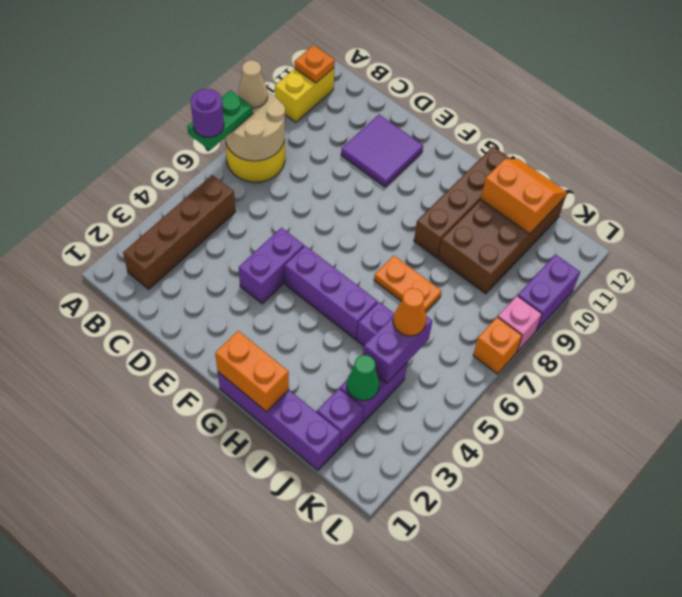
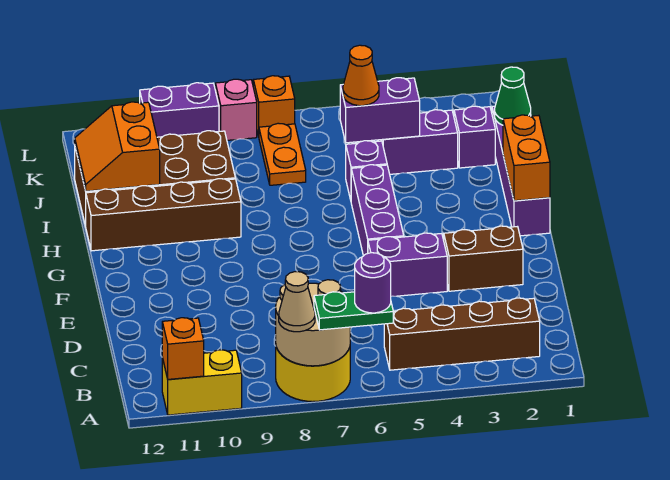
orange 1x1 plate [295,45,335,83] -> orange 1x1 brick [162,318,204,379]
purple 2x2 tile [341,115,423,187] -> none
none -> brown 1x2 brick [444,226,523,291]
orange 1x2 plate [374,256,442,312] -> orange 1x2 plate moved to [259,123,306,185]
green 1x1 cone [347,355,379,401] -> green 1x1 cone moved to [495,67,531,125]

